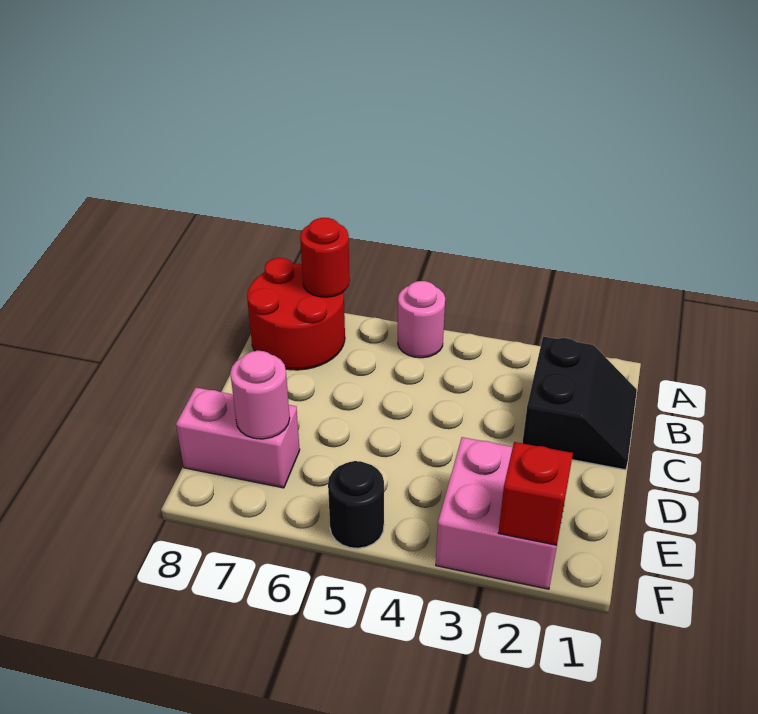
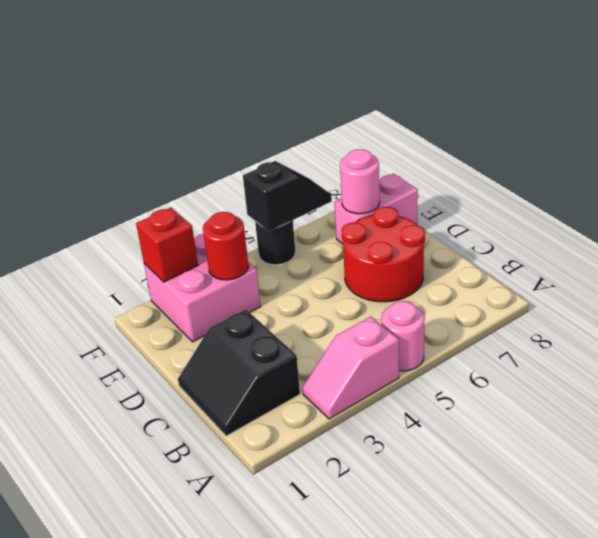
none -> pink 1x2 slope [303,317,399,419]
red 2x2 round brick [247,258,345,370] -> red 2x2 round brick moved to [342,207,425,302]
red 1x1 round brick [300,218,350,297] -> red 1x1 round brick moved to [203,212,249,280]
none -> black 1x2 slope [243,161,332,231]

